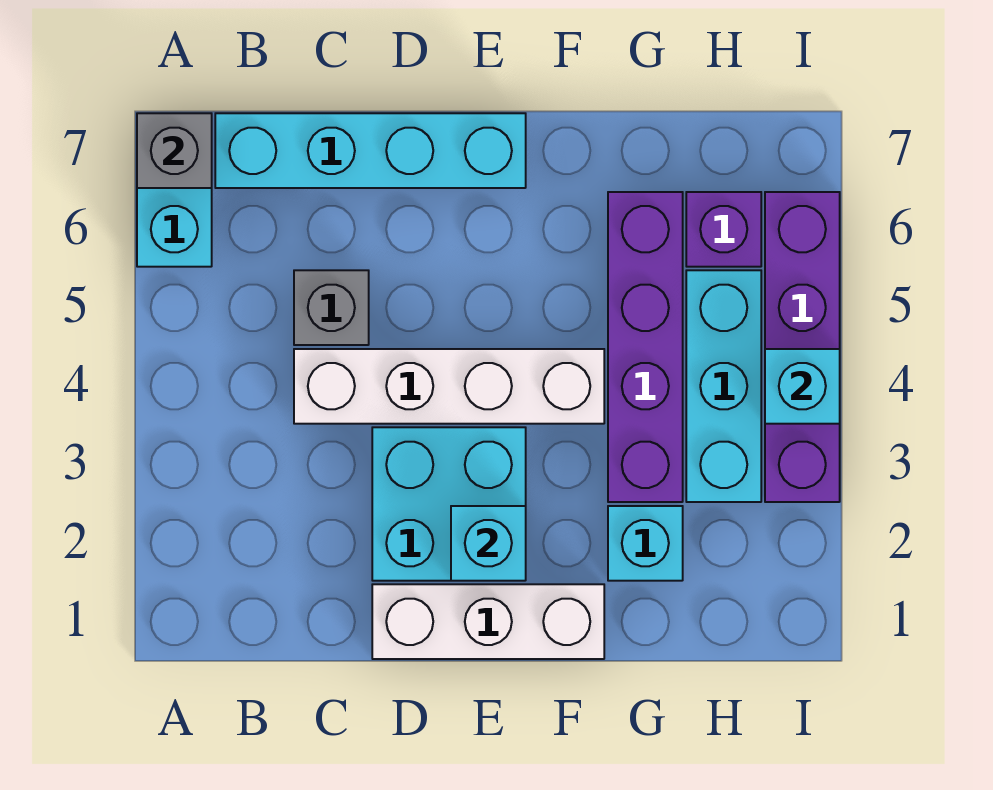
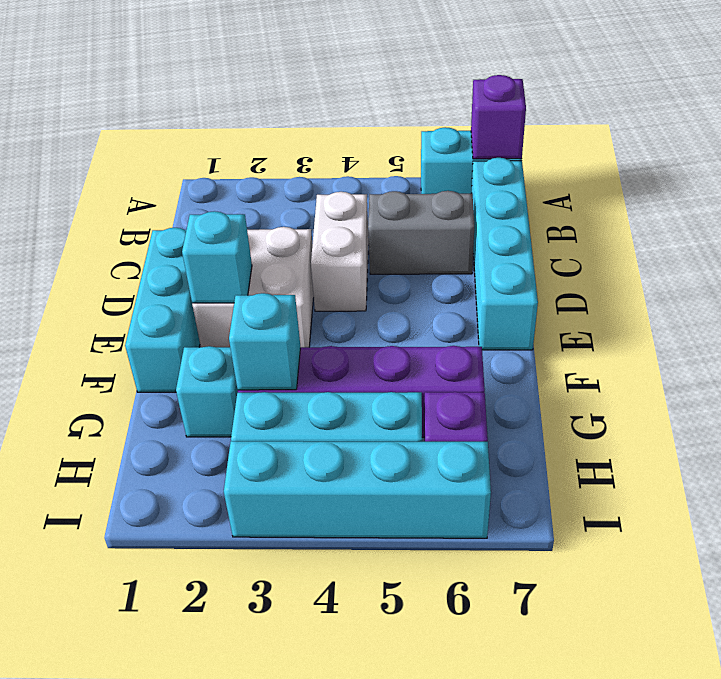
grey 1x1 brick [137,113,212,188] -> purple 1x1 brick [471,75,526,159]
white 1x4 brick [294,349,604,424] -> white 1x2 brick [311,192,369,311]
grey 1x1 brick [294,270,369,345] -> grey 1x2 brick [368,191,474,274]
white 1x3 brick [372,584,604,659] -> cyan 1x3 brick [125,228,200,392]
cyan 2x2 brick [372,427,526,581] -> white 2x2 brick [192,227,314,347]
purple 1x4 brick [765,192,840,502] -> cyan 1x4 brick [224,441,491,538]
cyan 1x1 brick [765,349,840,424] -> cyan 1x1 brick moved to [229,293,300,390]

